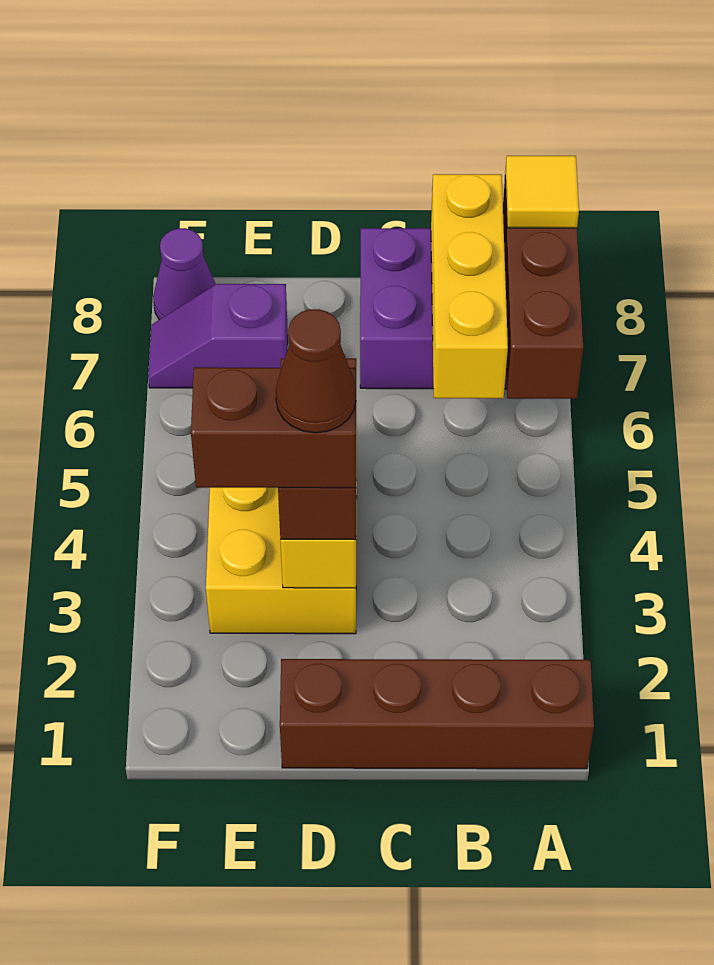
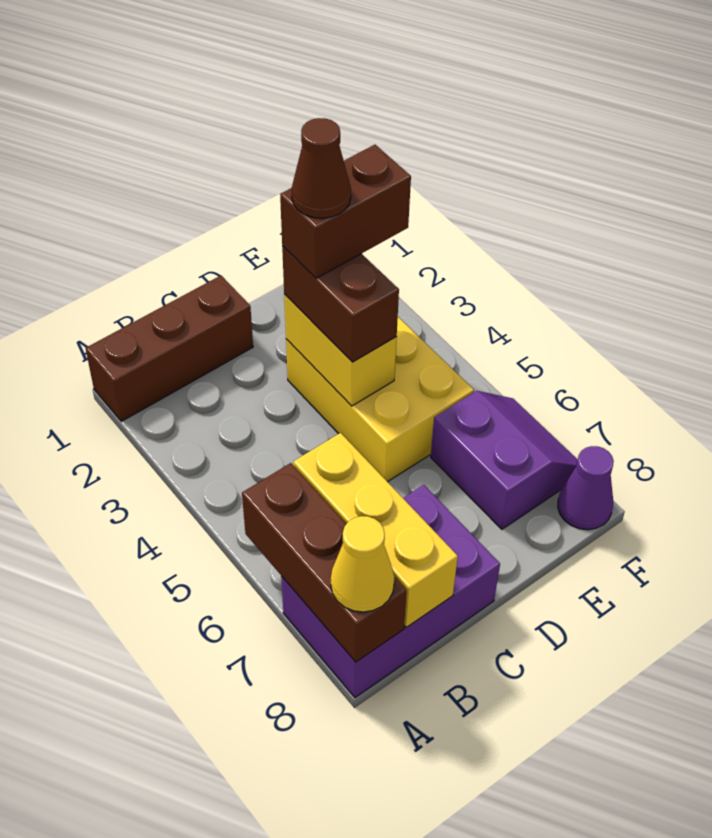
brown 1x4 brick [280,659,594,769] -> brown 1x3 brick [86,276,253,421]
yellow 1x1 tile [505,156,579,228] -> yellow 1x1 cone [331,516,394,612]
purple 1x2 slope [148,284,288,388] -> purple 2x2 slope [431,391,578,529]

